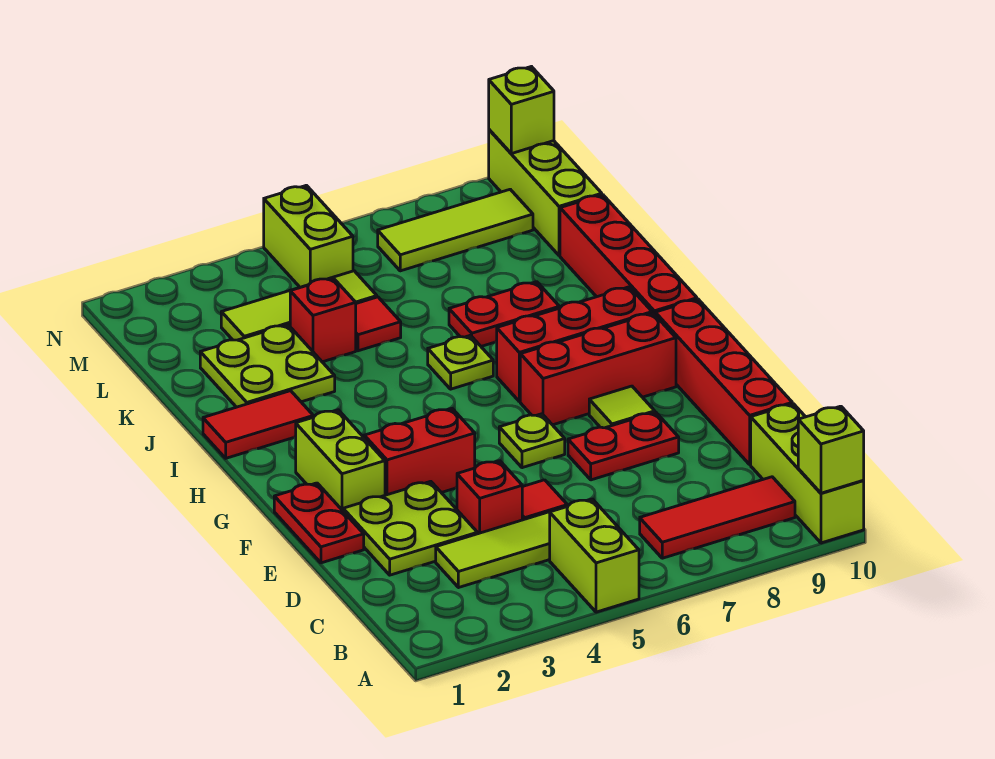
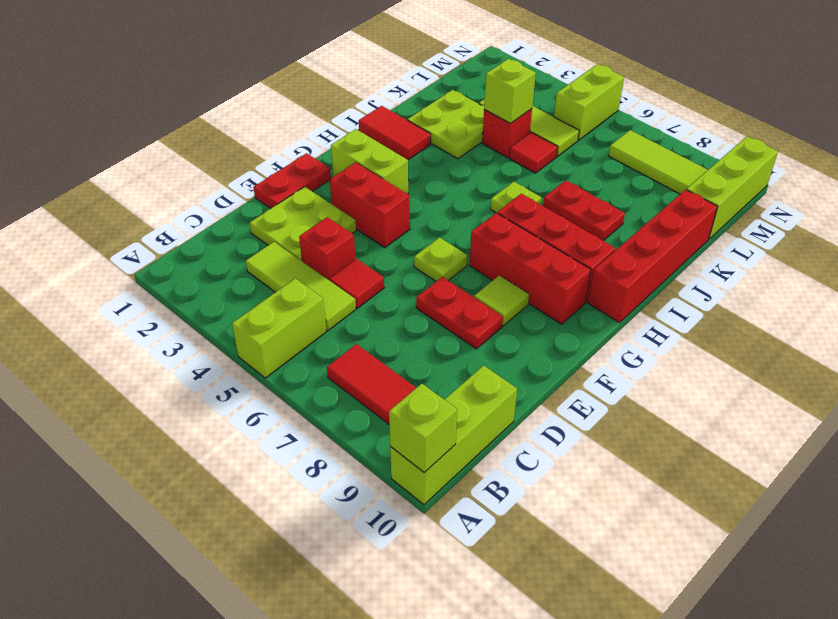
red 1x4 brick [655,299,792,464] -> none
lime 1x2 brick [296,410,385,511] -> lime 1x2 brick turned to [331,129,408,194]
lime 1x1 brick [489,67,554,154] -> lime 1x1 brick moved to [484,59,536,123]

